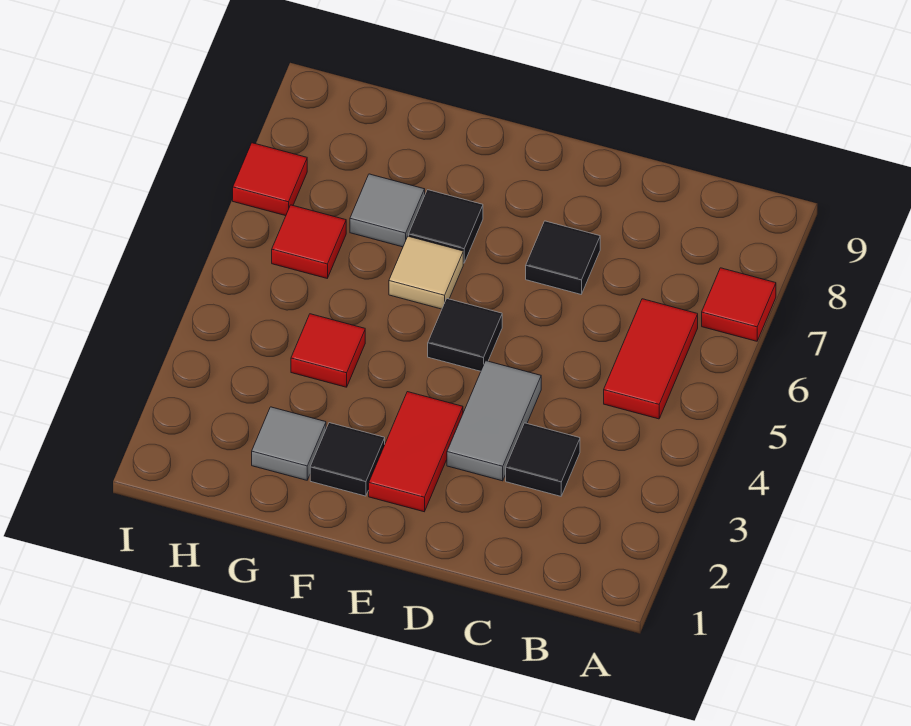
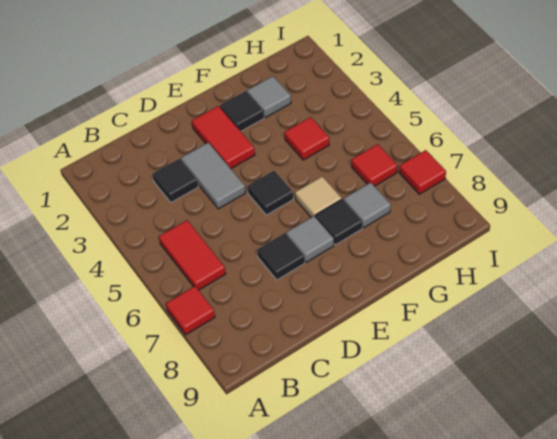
none -> grey 1x1 tile [286,216,334,262]

